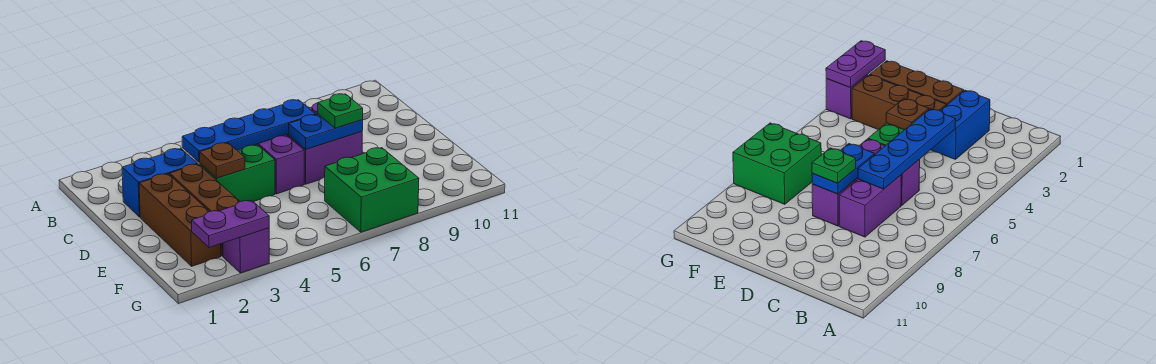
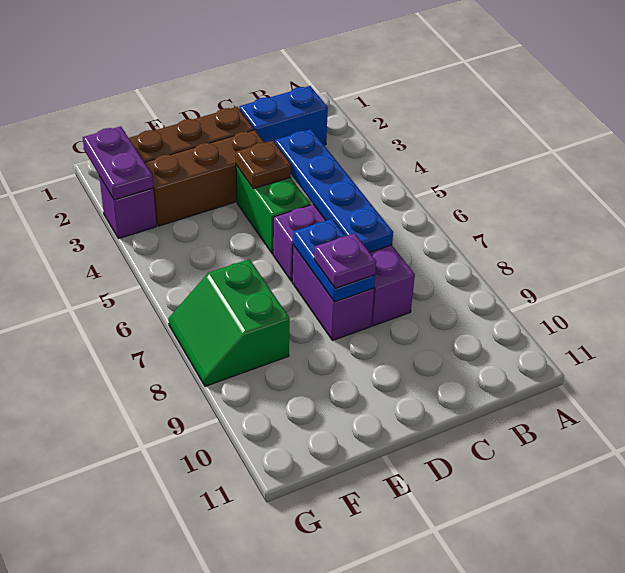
blue 1x2 brick [122,149,198,217] -> blue 1x2 brick turned to [239,86,328,145]
green 1x1 plate [318,94,363,128] -> purple 1x1 plate [314,233,376,288]
green 2x2 brick [325,148,419,232] -> green 2x2 slope [168,259,290,386]

